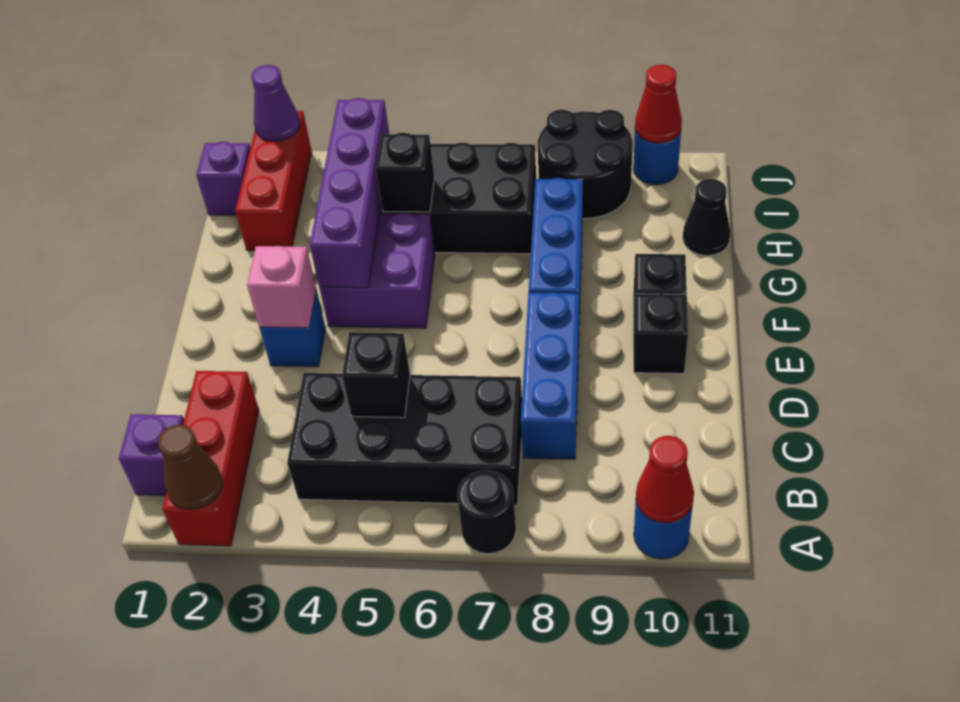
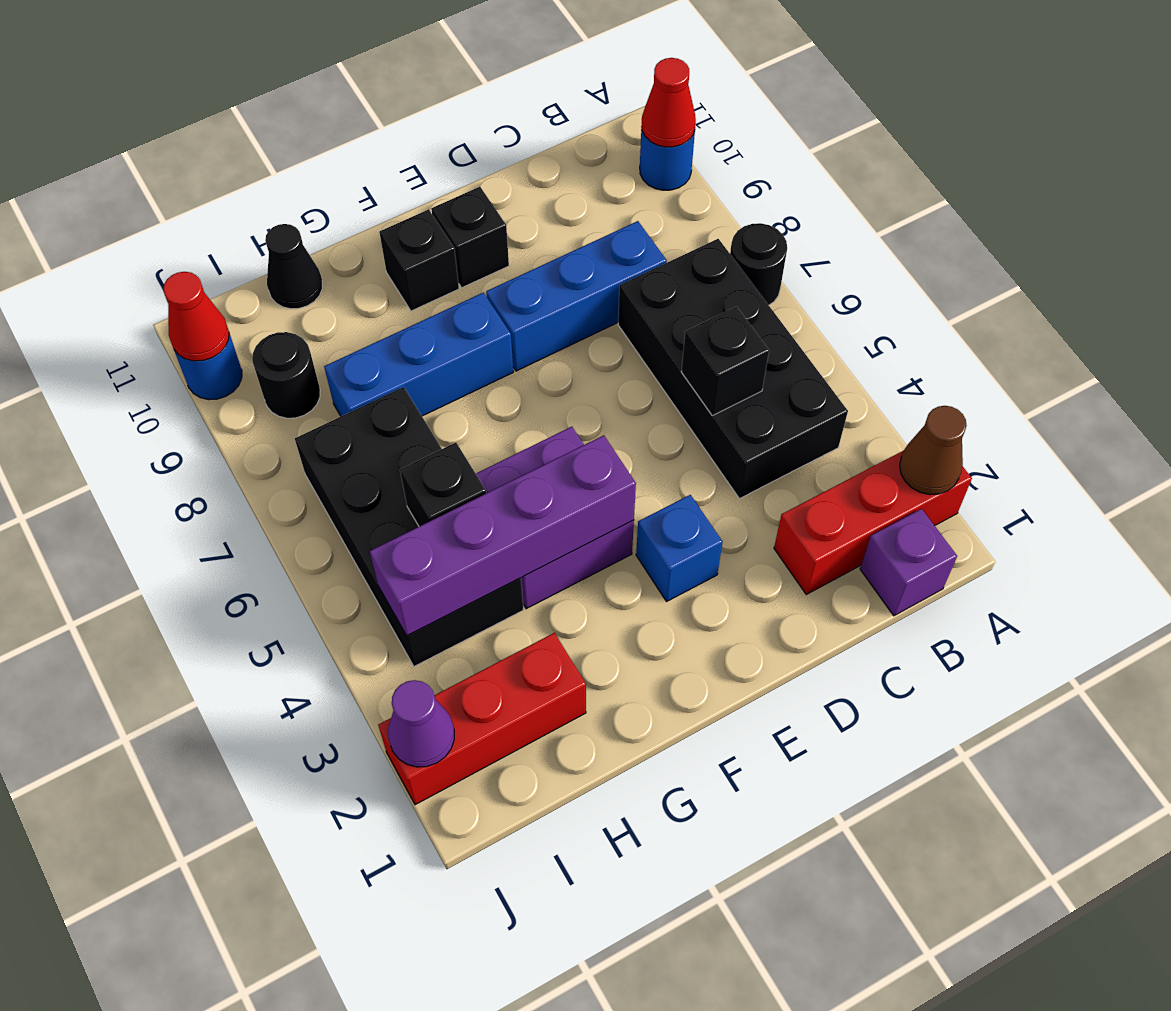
pink 1x1 brick [247,246,316,328] -> none
purple 1x1 brick [196,142,250,215] -> none
black 2x2 round brick [537,110,633,218] -> black 1x1 round brick [252,332,320,418]

